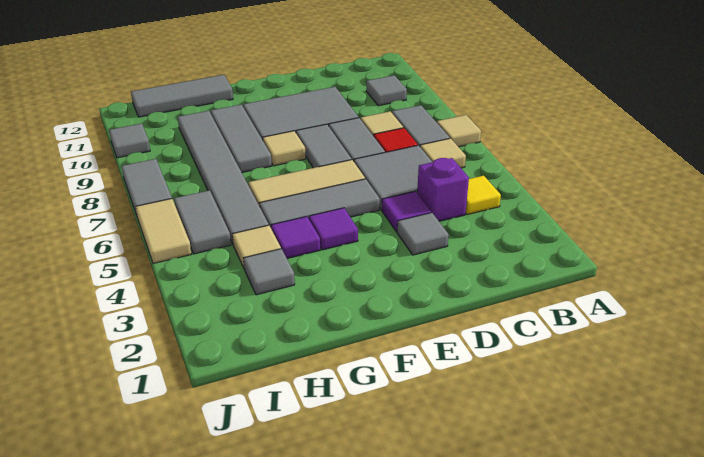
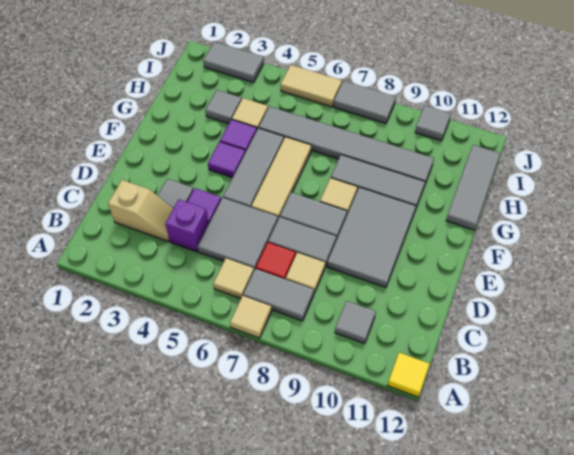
yellow 1x1 tile [466,176,501,215] -> yellow 1x1 tile moved to [387,353,430,397]
none -> tan 1x2 slope [108,180,173,242]
grey 1x2 tile [174,190,231,254] -> grey 1x2 tile moved to [203,42,264,83]

